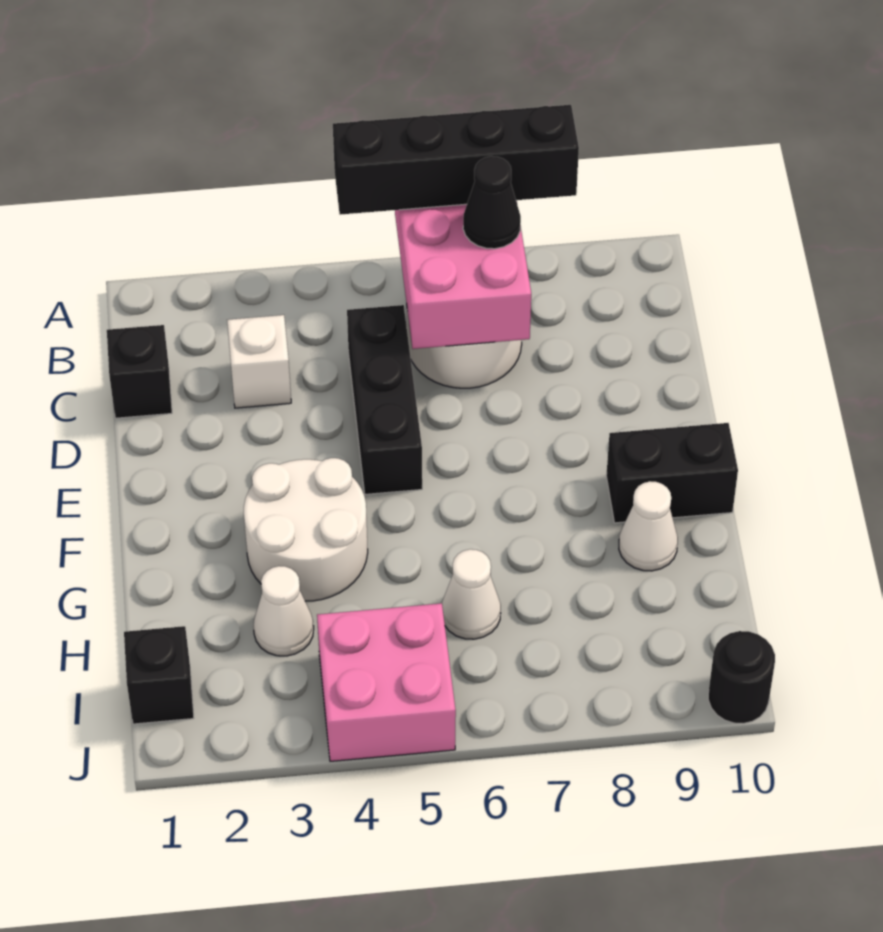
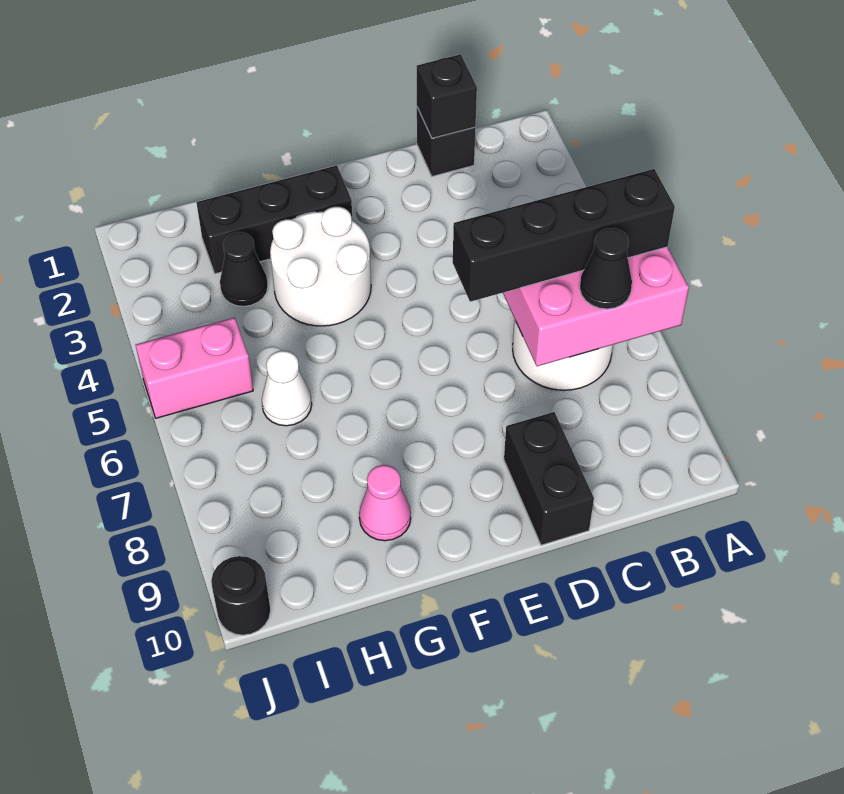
black 1x4 brick [333,105,579,215] -> black 1x4 brick turned to [453,169,675,302]
white 1x1 brick [227,315,291,408] -> none
black 1x3 brick [347,305,422,494] -> black 1x3 brick moved to [196,165,353,274]
black 1x2 brick [606,423,738,523] -> black 1x2 brick moved to [504,412,594,545]
white 1x1 cone [619,481,678,571] -> pink 1x1 cone [359,465,411,541]
white 1x1 cone [253,566,314,656] -> black 1x1 cone [220,232,268,306]
black 1x1 brick [124,626,194,724] -> black 1x1 brick moved to [417,54,477,138]
pink 2x2 brick [317,603,456,761] -> pink 1x2 brick [136,317,253,418]

